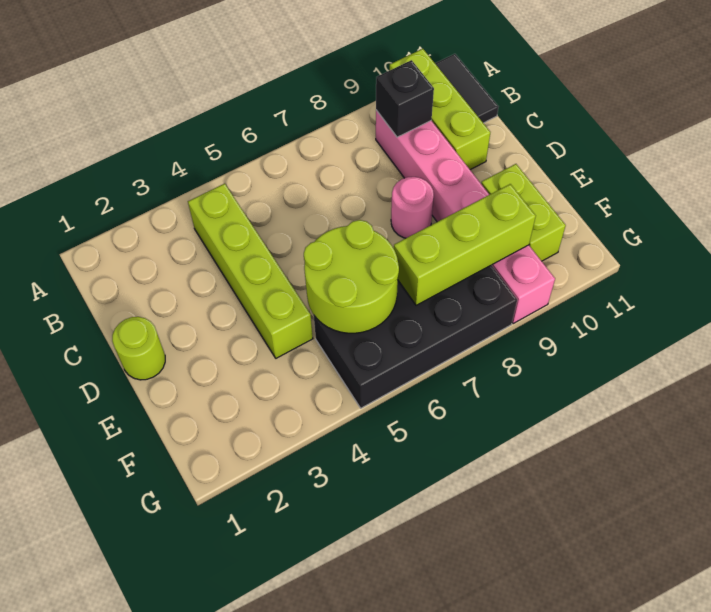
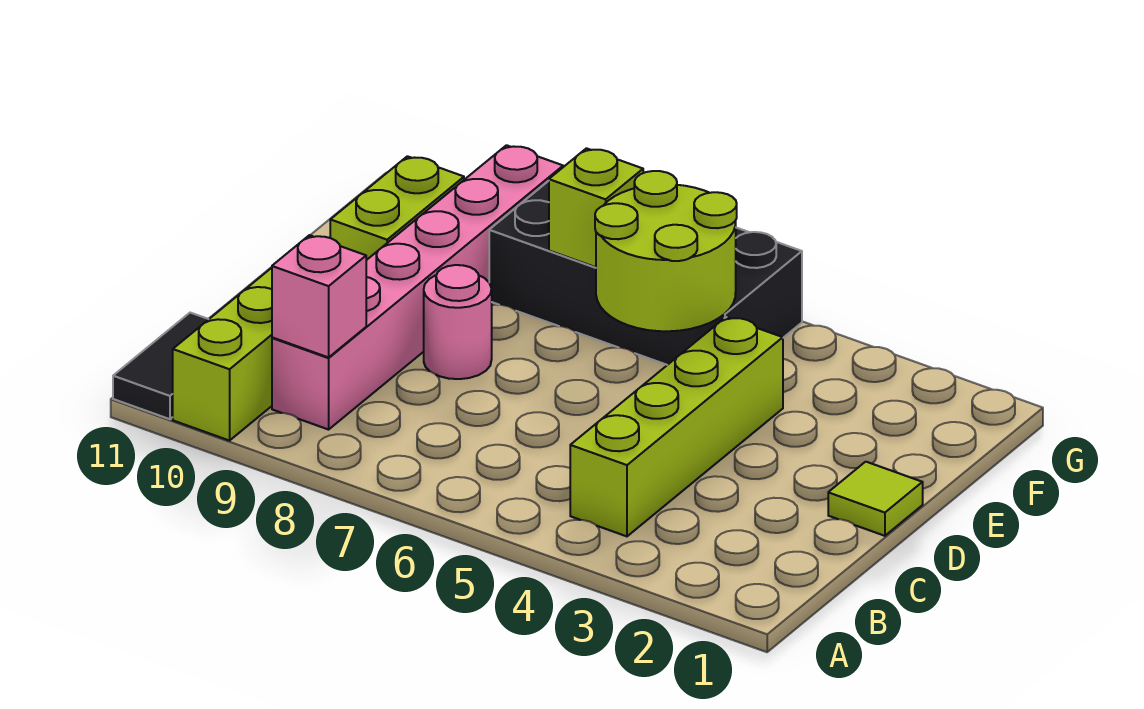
black 1x1 brick [376,60,434,137] -> pink 1x1 brick [272,235,366,357]
lime 1x1 round brick [112,317,165,380] -> lime 1x1 tile [828,462,923,536]
lime 1x3 brick [394,184,536,305] -> lime 1x1 brick [549,148,643,267]

